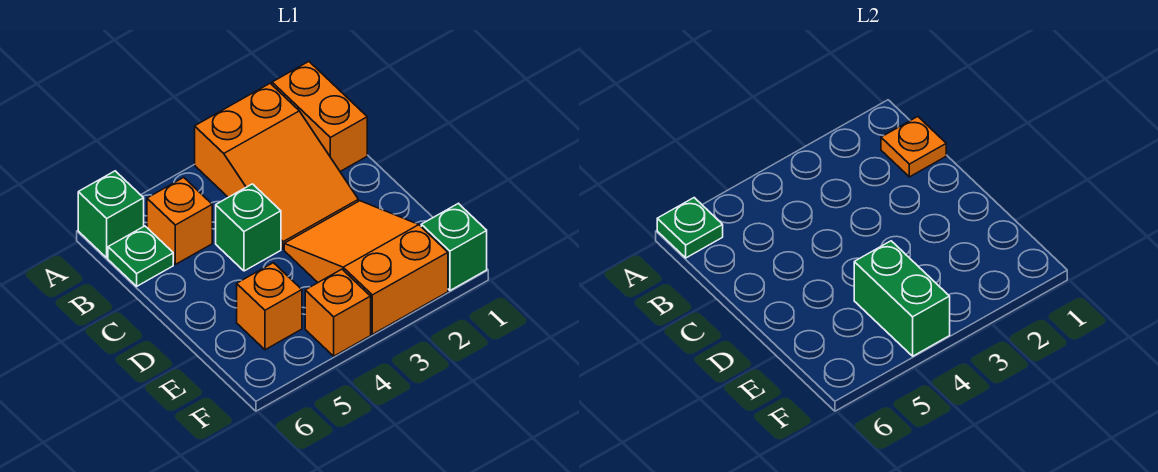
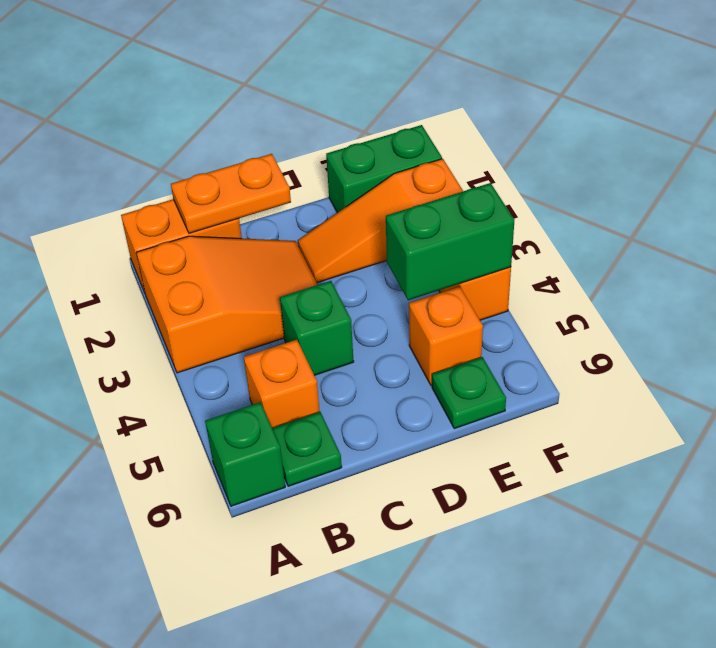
green 1x1 plate [657,198,723,258] -> green 1x1 plate moved to [432,357,506,429]
orange 1x1 plate [881,117,946,177] -> orange 1x2 plate [171,154,291,233]
orange 2x3 slope [284,201,448,334] -> orange 1x3 slope [298,159,463,283]
green 1x1 brick [421,203,487,290] -> green 1x2 brick [326,125,442,213]

